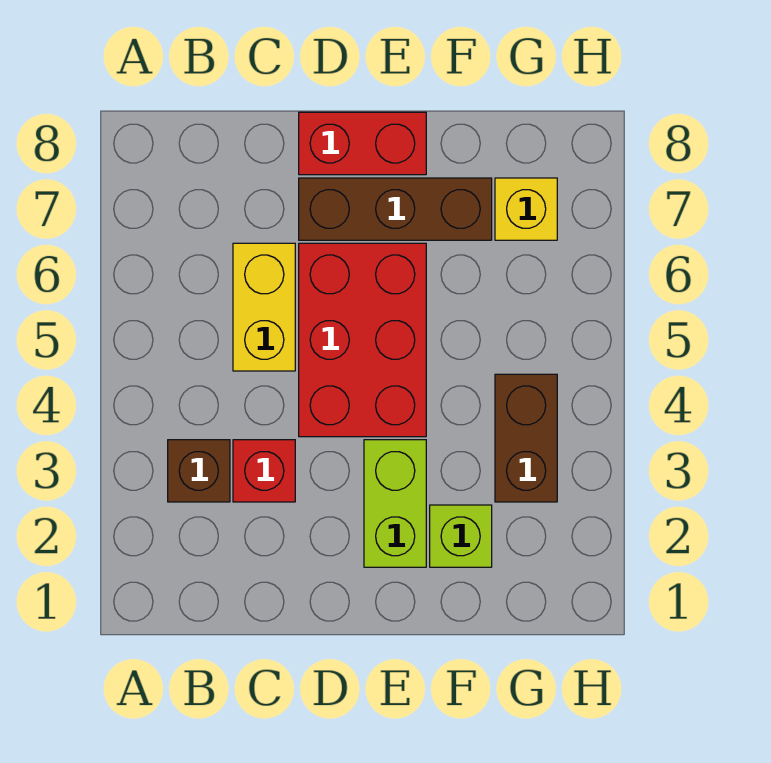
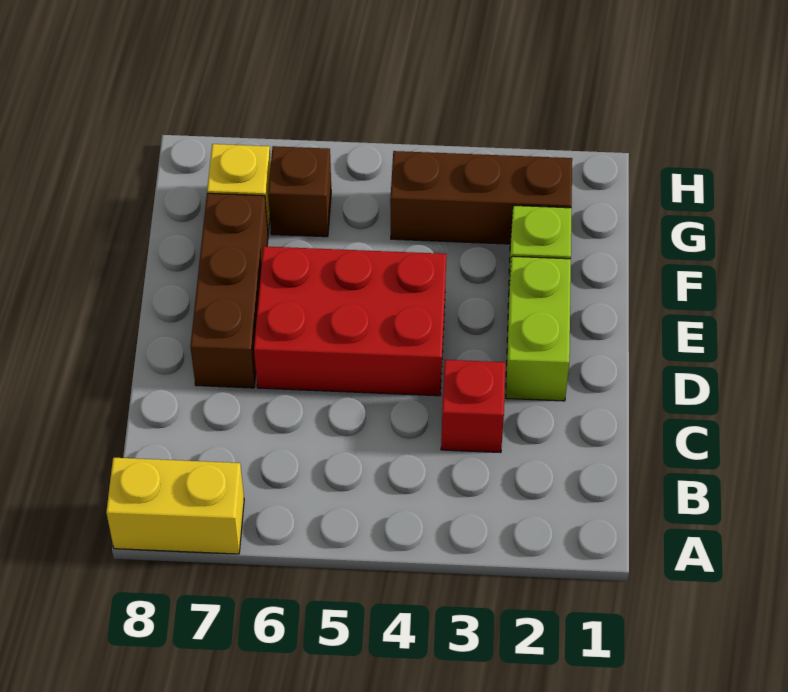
brown 1x1 brick [168,440,230,502] -> brown 1x1 brick moved to [268,146,331,237]
yellow 1x2 brick [233,243,295,371] -> yellow 1x2 brick moved to [106,458,244,554]
red 1x2 brick [299,112,426,175] -> none
lime 1x2 brick [364,440,426,567] -> lime 1x2 brick turned to [506,256,571,401]
brown 1x2 brick [495,374,557,502] -> brown 1x3 brick [390,151,572,244]

